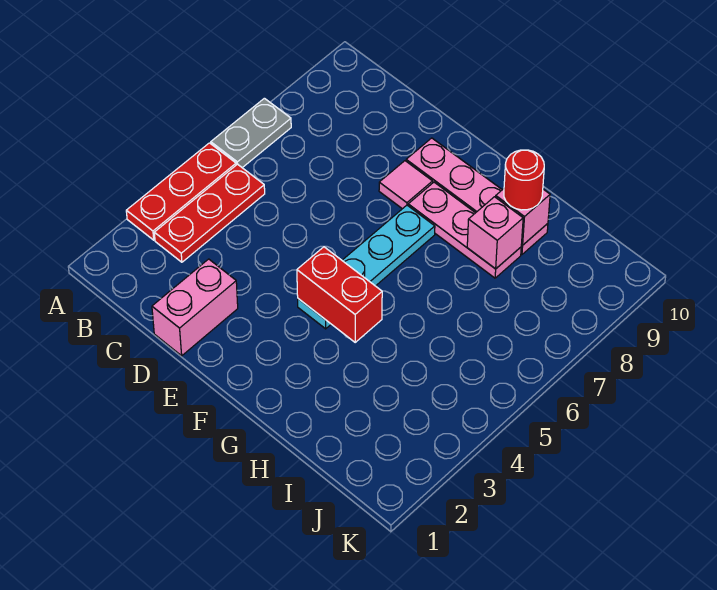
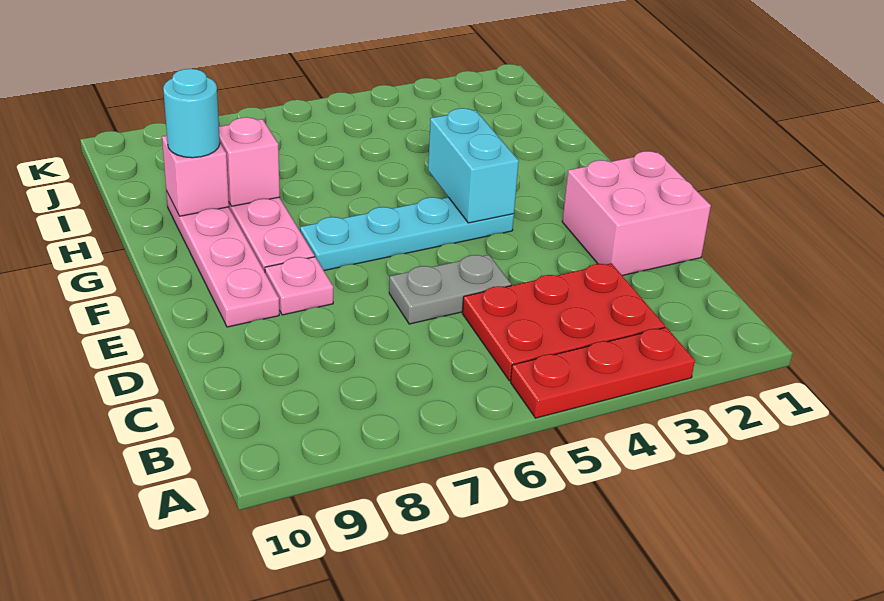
grey 1x2 plate [211,98,291,168] -> grey 1x2 plate moved to [389,255,511,324]
red 1x3 plate [154,164,265,262] -> red 2x3 plate [462,263,665,381]
pink 1x2 brick [152,259,238,356] -> pink 2x2 brick [562,151,711,276]
pink 1x1 tile [379,161,433,209] -> pink 1x1 plate [265,257,333,315]
red 1x2 brick [297,247,382,342] -> cyan 1x2 brick [428,108,519,223]
red 1x1 round brick [504,150,544,210] -> cyan 1x1 round brick [163,69,220,158]

